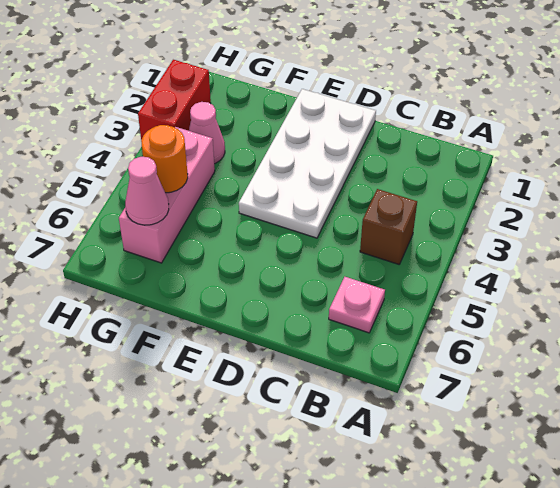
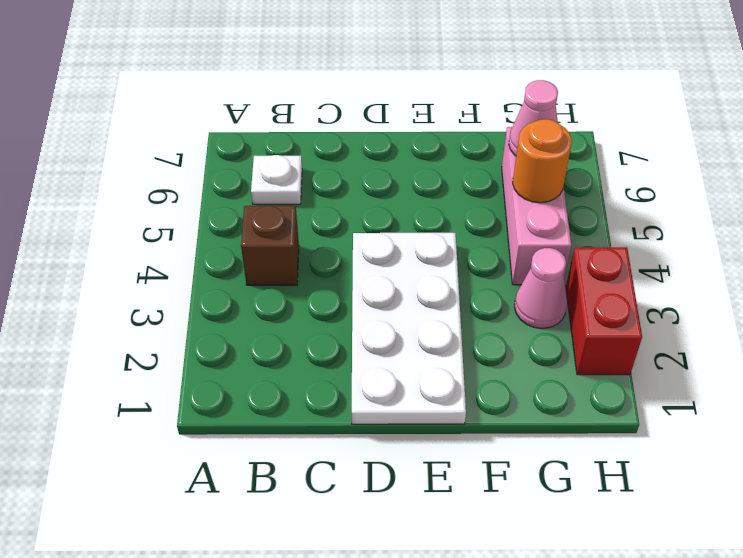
pink 1x1 plate [329,277,385,333] -> white 1x1 plate [251,155,302,204]

